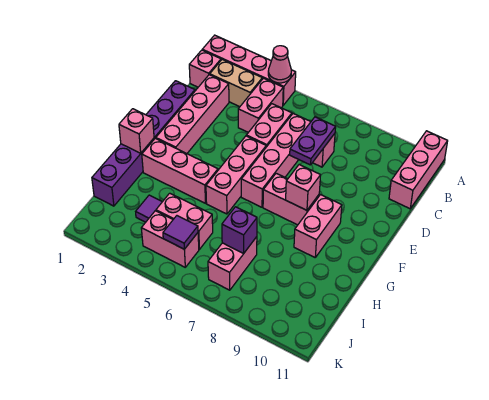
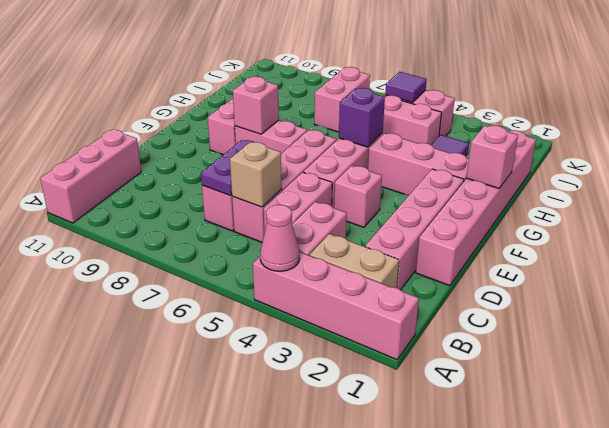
pink 1x1 brick [189,50,221,87] -> pink 1x1 brick moved to [334,165,382,227]
none -> tan 1x1 brick [230,142,282,207]
purple 1x6 brick [92,81,195,206] -> pink 1x6 brick [416,130,536,286]
purple 1x1 brick [222,207,257,253] -> purple 1x1 brick moved to [339,88,385,147]

